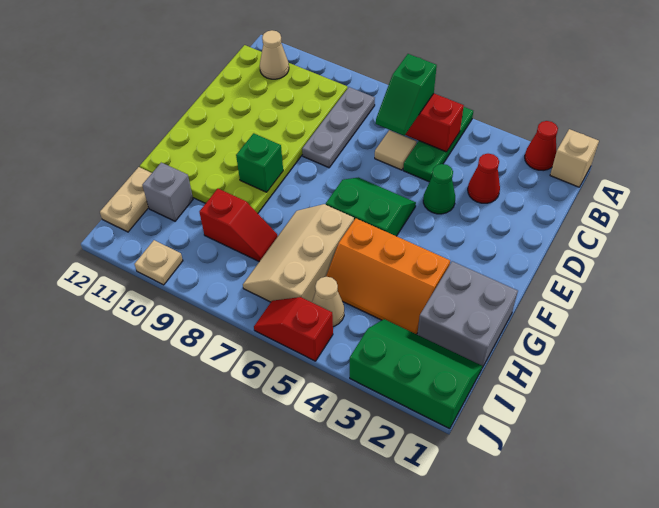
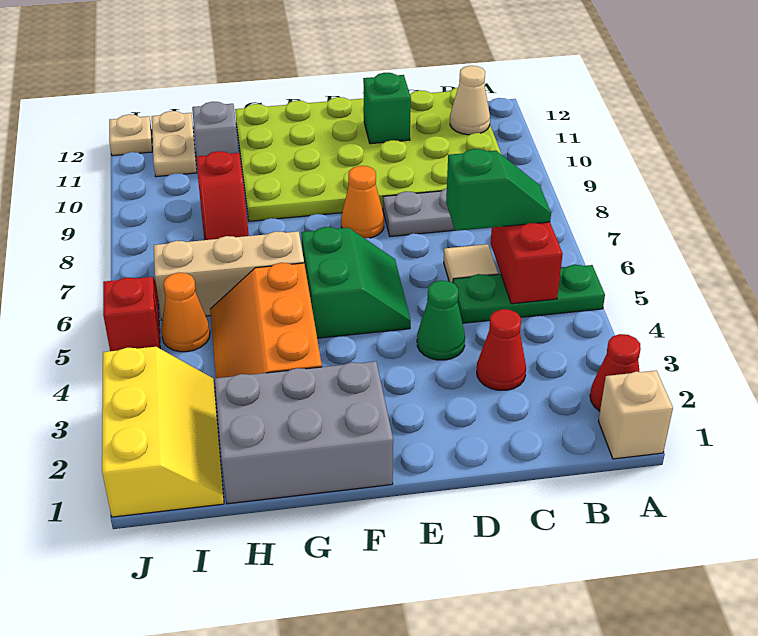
green 1x2 slope [376,54,437,136] -> green 1x2 slope turned to [446,149,551,231]
none -> orange 1x1 cone [341,166,384,238]
green 1x1 brick [236,133,283,192] -> green 1x1 brick moved to [363,73,411,144]
grey 2x2 brick [417,261,518,368] -> grey 2x3 brick [215,361,393,504]
tan 1x2 plate [100,167,152,232] -> tan 1x2 plate turned to [152,111,197,177]
green 2x3 slope [350,319,482,429] -> yellow 2x3 slope [102,347,224,517]
tan 1x1 cone [312,277,344,327] -> orange 1x1 cone [161,273,210,352]
tan 1x1 plate [135,240,183,285] -> tan 1x1 plate moved to [109,114,152,156]

